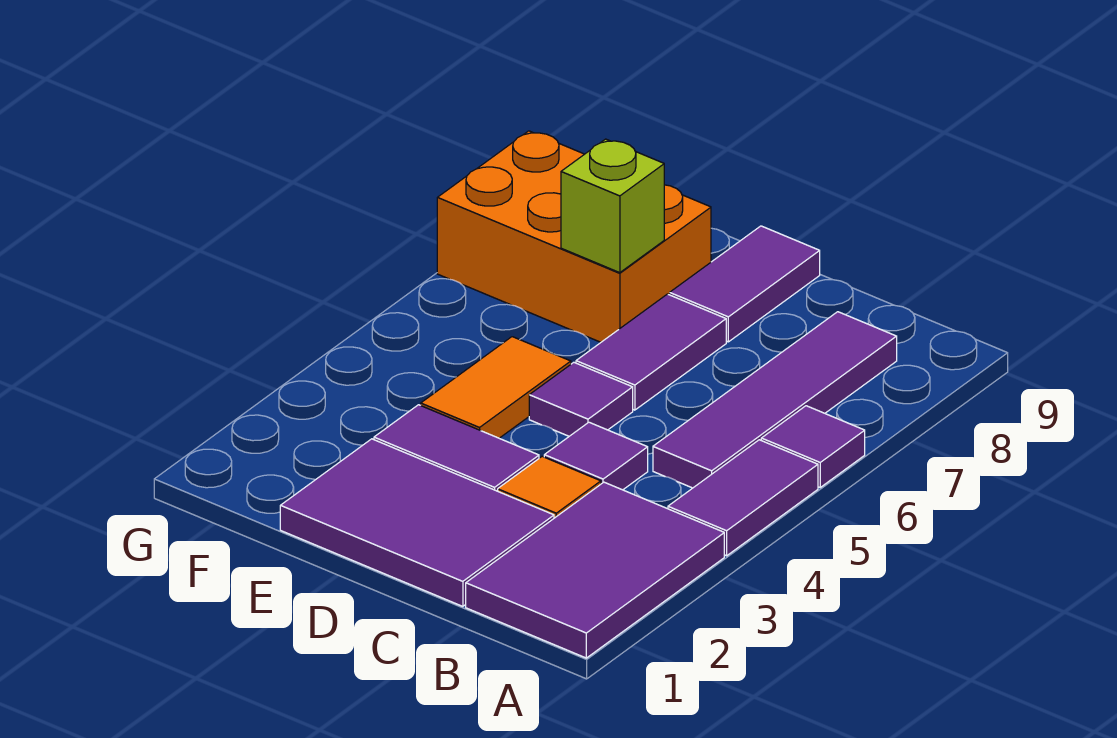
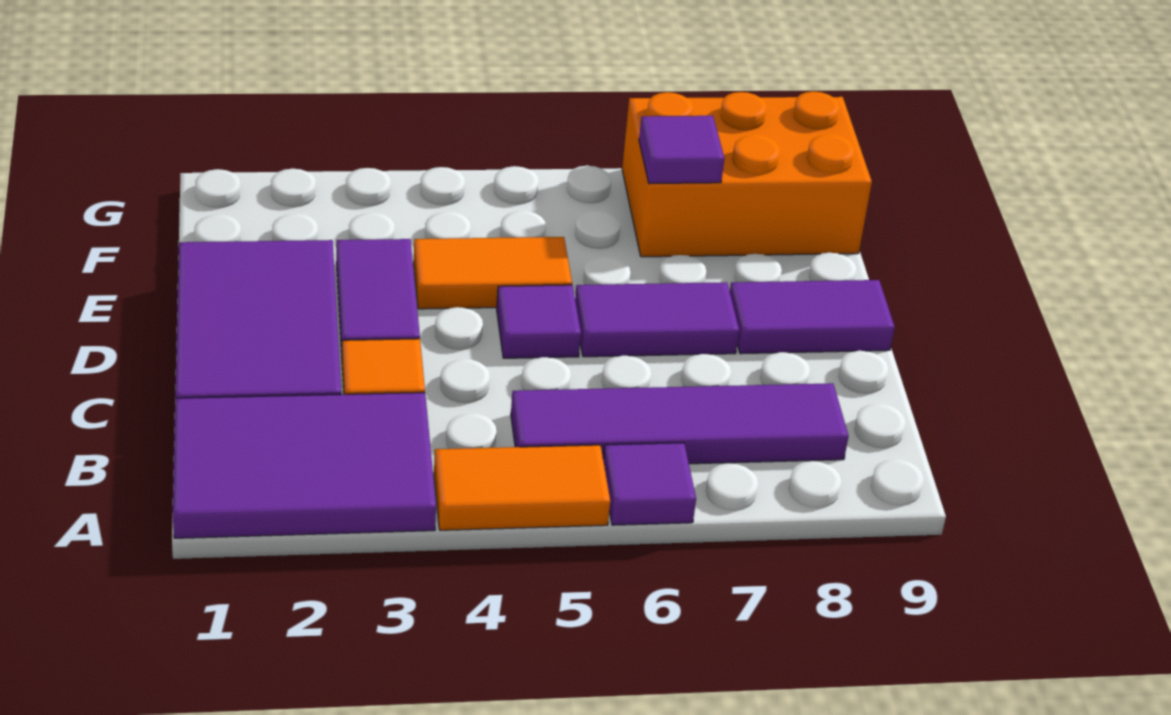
purple 1x2 tile [668,440,818,556] -> orange 1x2 tile [434,445,610,530]
purple 1x1 tile [544,422,648,490] -> purple 1x1 tile moved to [639,116,724,184]
orange 2x3 brick [437,131,711,342] -> orange 2x3 brick turned to [622,91,872,257]
lime 1x1 brick [561,139,664,273] -> none

